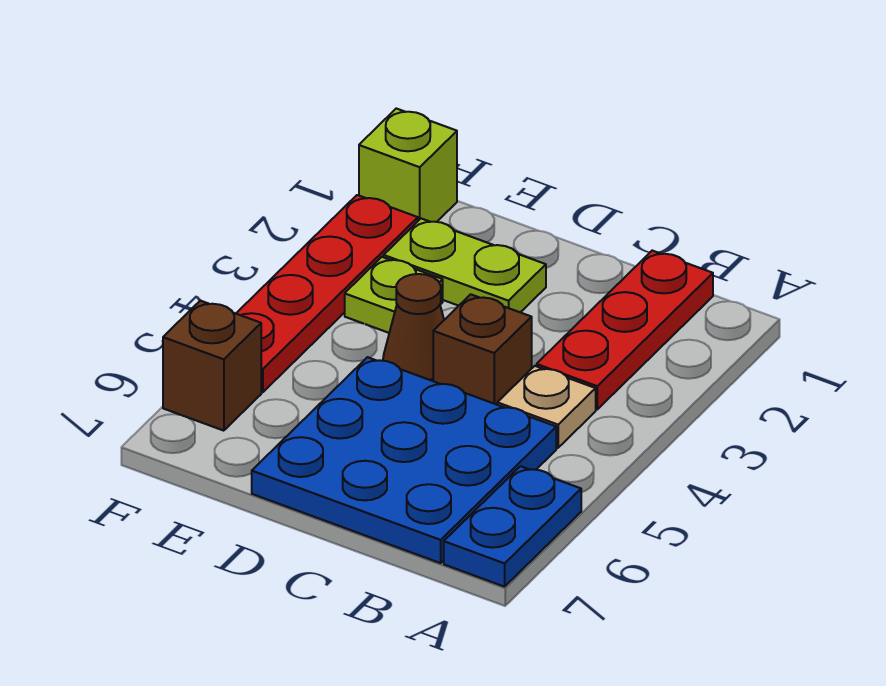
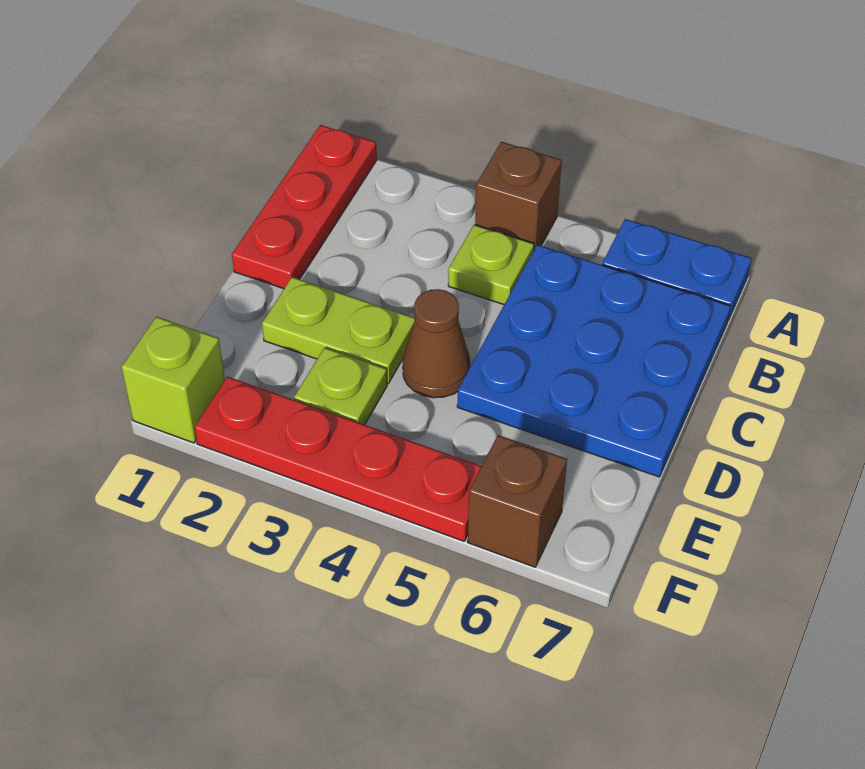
red 1x3 plate [537,251,713,409] -> red 1x3 plate turned to [232,125,377,289]
tan 1x1 plate [497,366,596,448] -> lime 1x1 plate [448,225,534,304]
brown 1x1 brick [433,294,532,405] -> brown 1x1 brick moved to [475,142,562,249]
lime 1x2 plate [384,219,546,312] -> lime 1x2 plate turned to [262,277,415,383]

